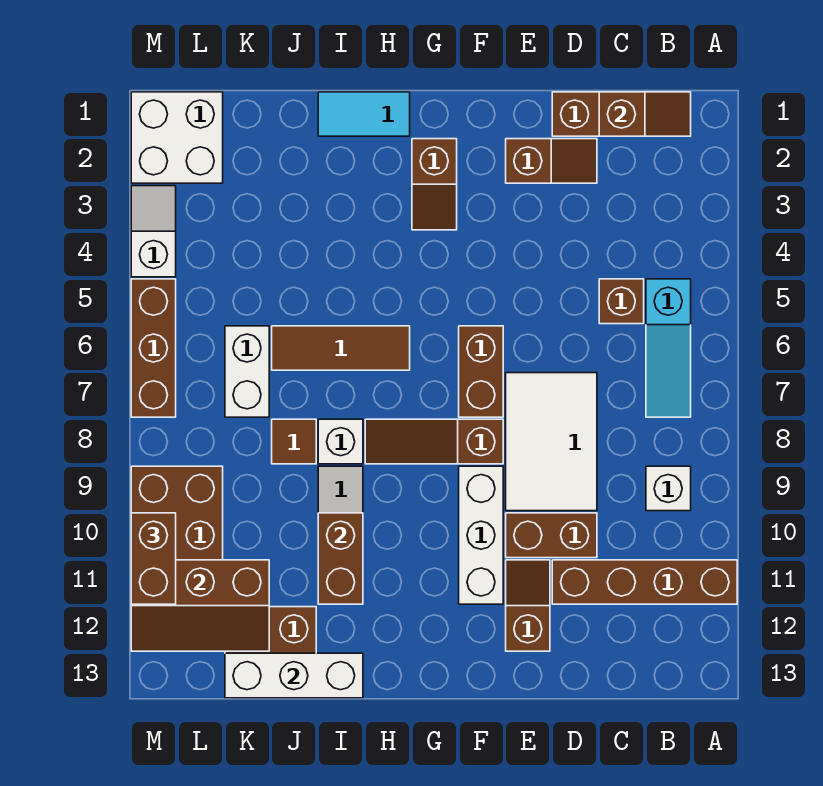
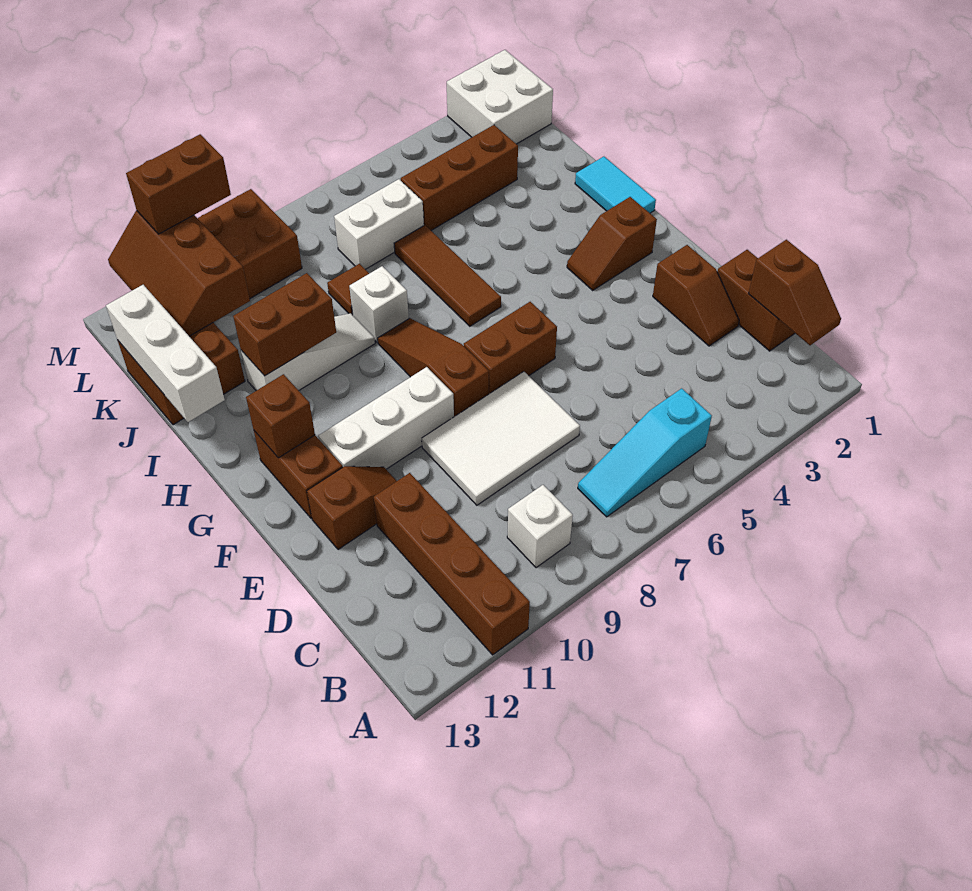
brown 1x1 brick [599,279,644,324] -> brown 1x1 brick moved to [246,374,315,458]
brown 1x2 brick [506,513,597,558] -> brown 1x2 brick moved to [254,431,343,518]
white 1x2 slope [131,186,176,277] -> none
brown 1x3 brick [131,279,176,417] -> brown 1x3 brick moved to [401,125,518,230]

